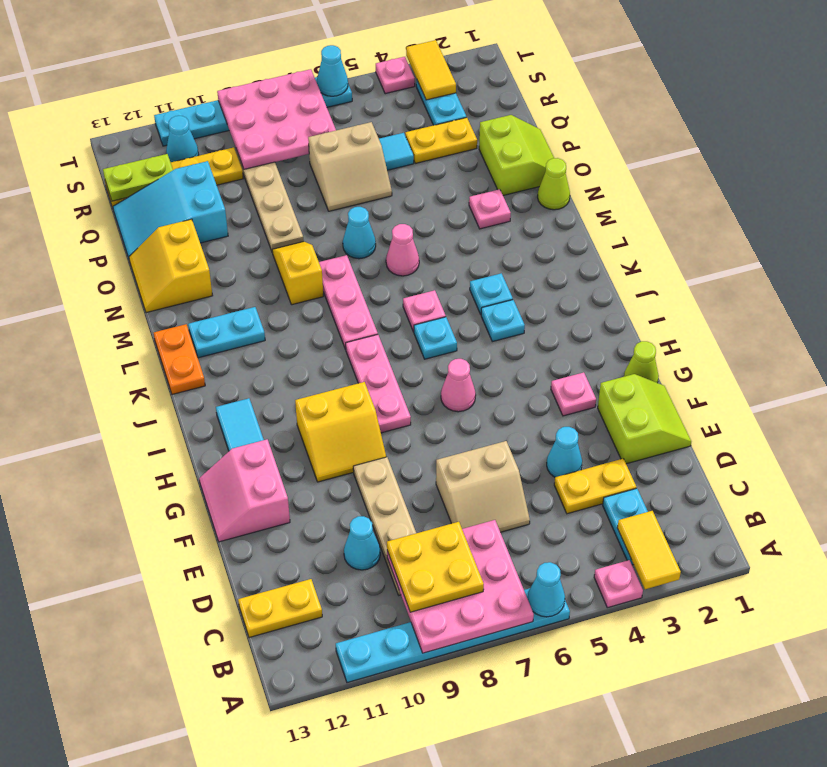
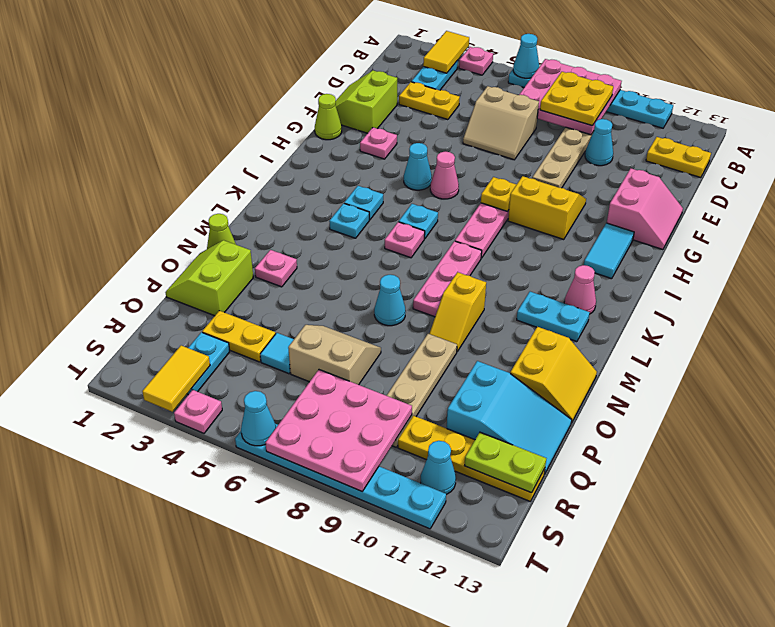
tan 2x2 slope [436,441,530,532] -> tan 2x2 slope turned to [463,86,539,160]
cyan 1x1 cone [547,427,582,477] -> cyan 1x1 cone moved to [404,143,432,190]
none -> yellow 1x1 plate [481,177,517,211]
orange 1x2 plate [154,324,205,394] -> none
pink 1x1 cone [386,224,419,276] -> pink 1x1 cone moved to [564,265,596,314]

